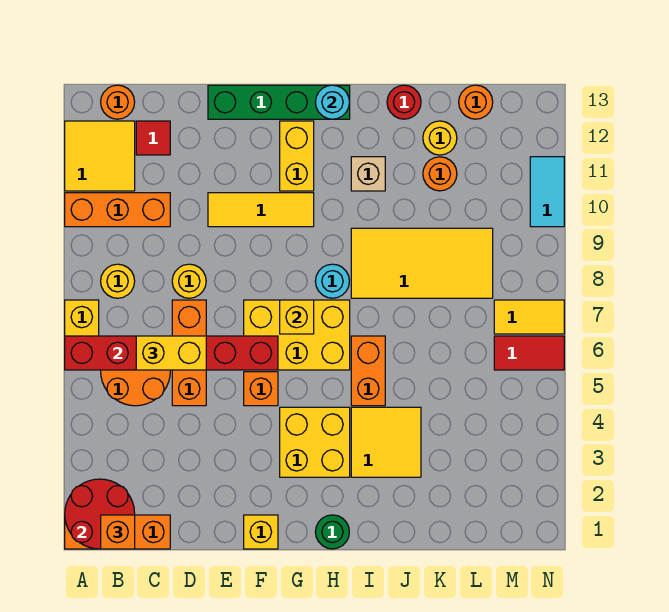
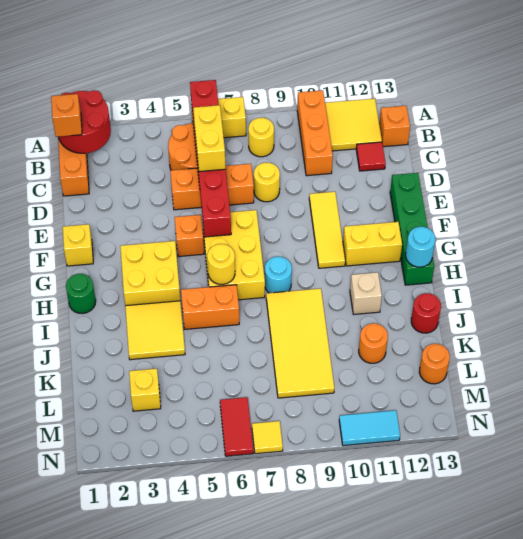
orange 1x1 round brick [101,85,135,119] -> orange 1x1 brick [379,106,410,147]
yellow 1x1 brick [280,300,314,334] -> yellow 1x1 brick moved to [129,369,161,411]
yellow 1x1 round brick [423,121,457,155] -> yellow 1x1 round brick moved to [207,244,235,284]
yellow 1x2 tile [494,300,564,334] -> yellow 1x1 tile [252,421,283,454]

